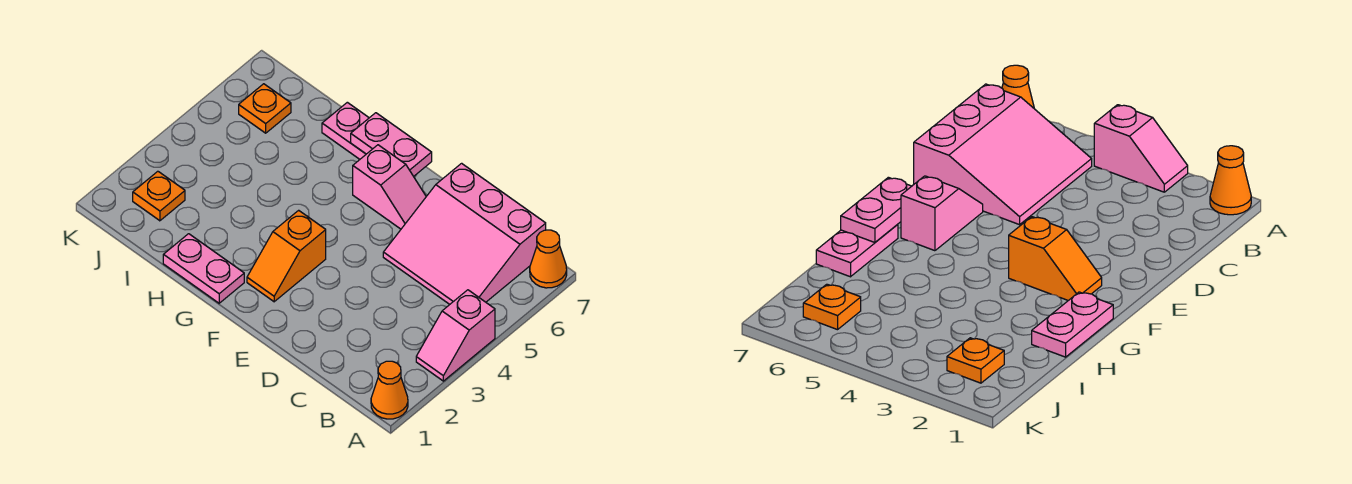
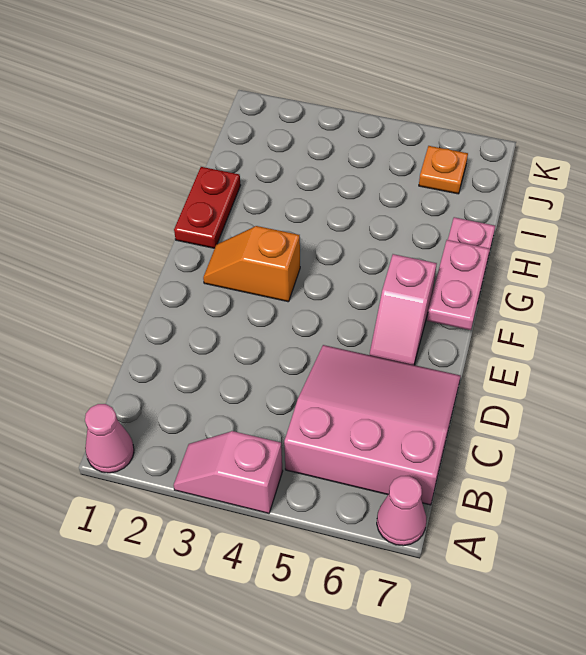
orange 1x1 cone [371,361,408,419] -> pink 1x1 cone [85,404,134,473]
orange 1x1 cone [530,230,567,288] -> pink 1x1 cone [377,476,426,546]
pink 3x3 slope [383,163,546,304] -> pink 3x3 slope turned to [284,345,460,505]
pink 1x2 plate [163,234,244,303] -> red 1x2 plate [174,167,241,248]
orange 1x1 plate [133,171,185,221] -> none

